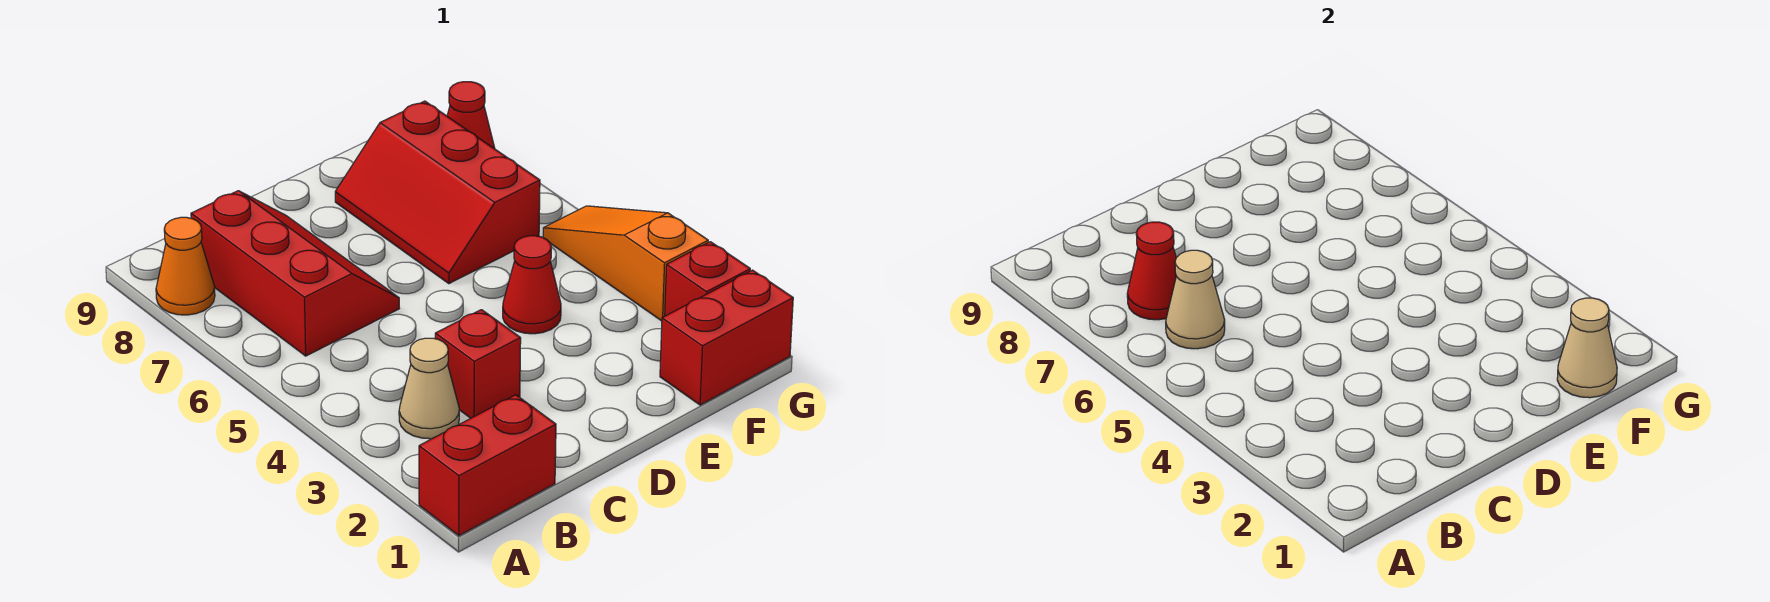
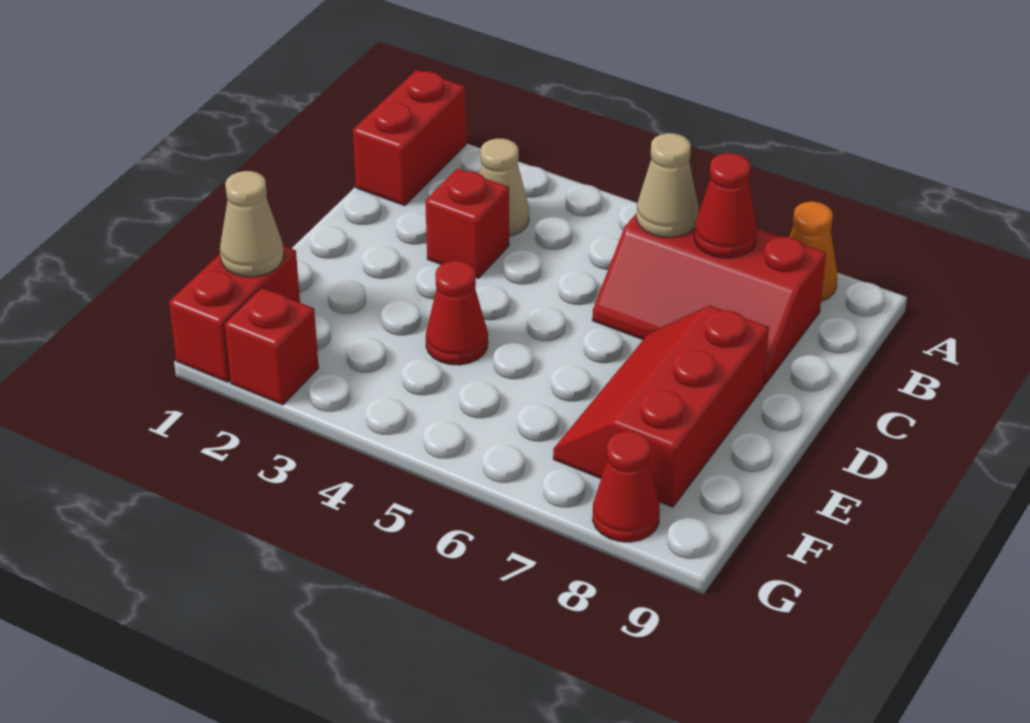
red 2x3 slope [335,101,540,284] -> red 2x3 slope turned to [553,305,769,507]
orange 1x3 slope [543,206,708,321] -> none

